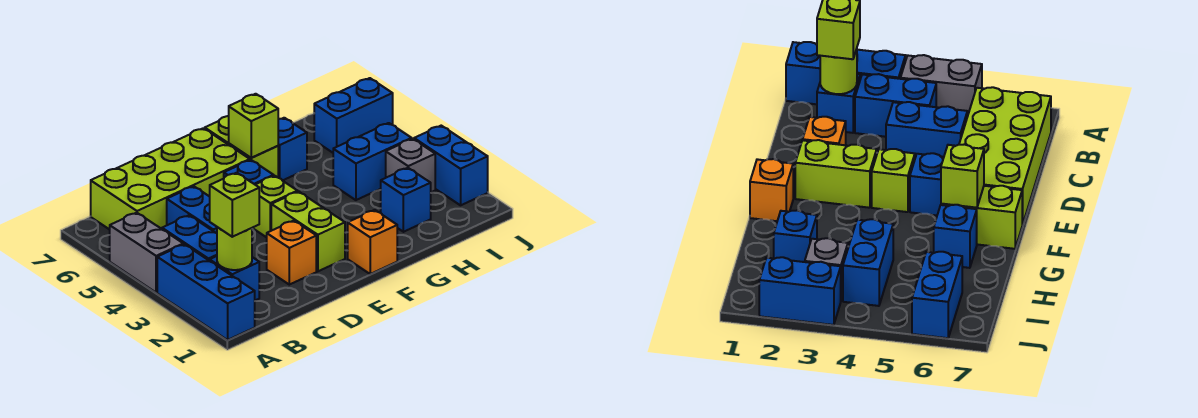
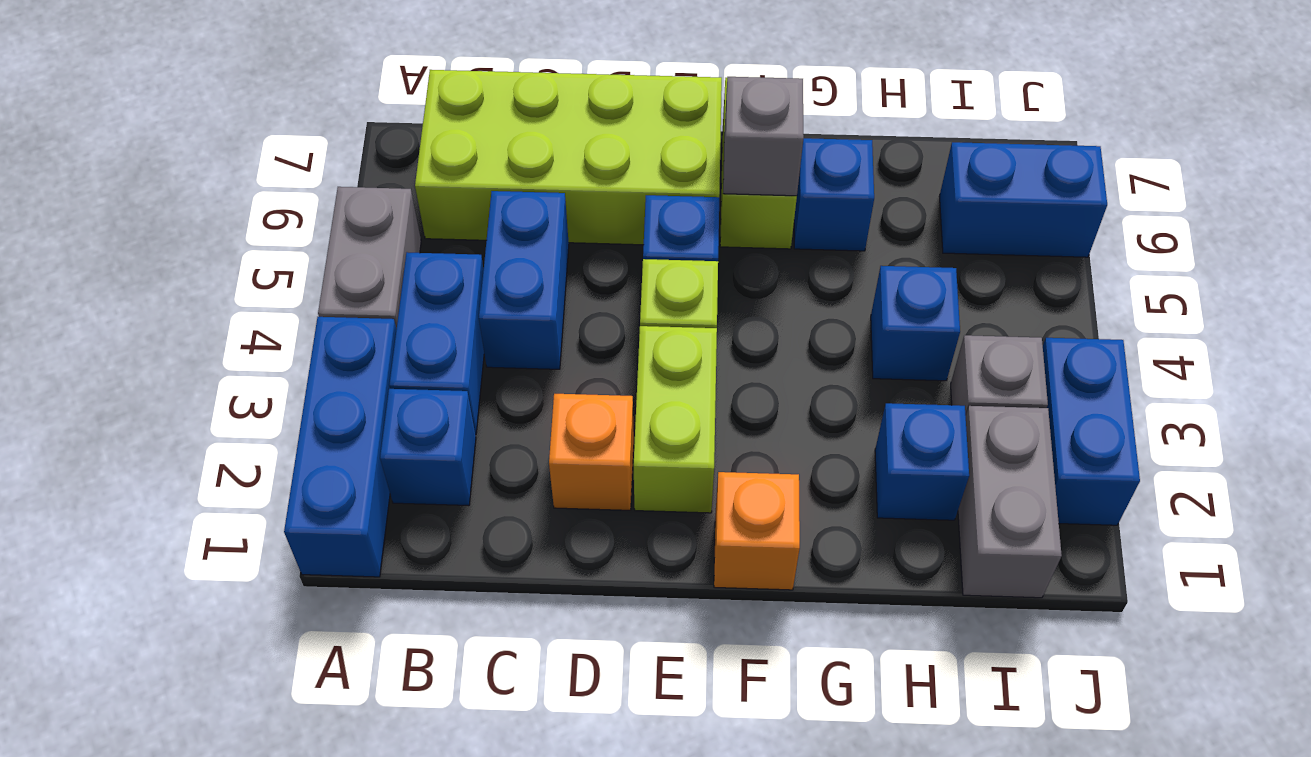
lime 1x1 round brick [217,227,252,270] -> none
lime 1x1 brick [210,173,259,237] -> none
lime 1x1 brick [229,94,278,158] -> grey 1x1 brick [723,77,804,196]
blue 1x2 brick [333,123,412,200] -> blue 1x1 brick [871,266,960,381]
none -> grey 1x2 brick [958,406,1062,598]

